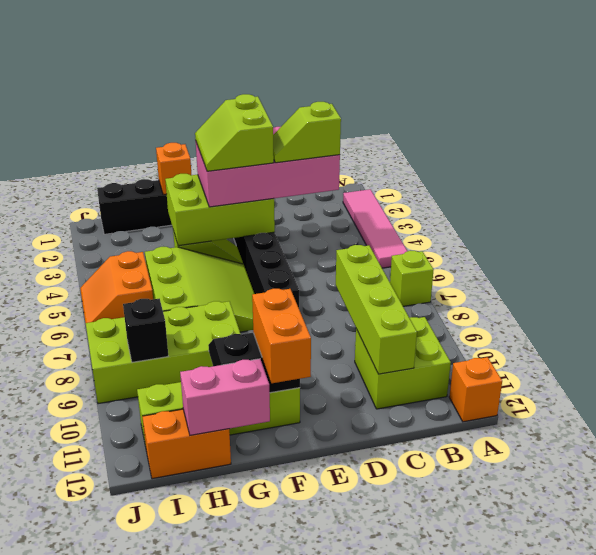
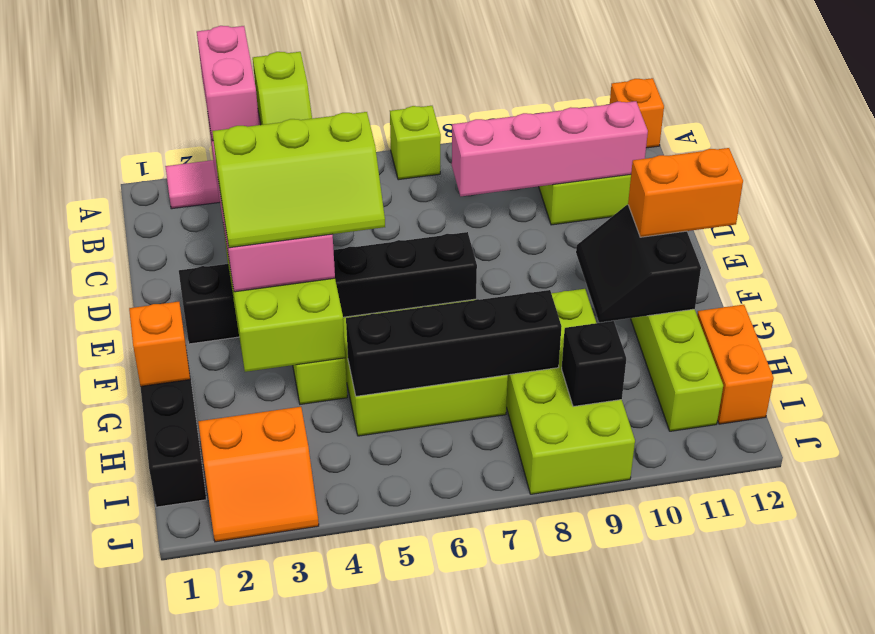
lime 1x4 brick [336,245,417,374] -> pink 1x4 brick [452,101,648,196]
lime 2x2 slope [195,94,274,171] -> lime 2x3 slope [212,112,385,248]
pink 1x2 brick [180,359,270,435] -> pink 1x2 brick moved to [197,26,259,141]
none -> black 1x4 brick [346,290,561,396]
orange 2x2 slope [80,251,153,323] -> orange 2x2 slope moved to [198,407,319,542]

